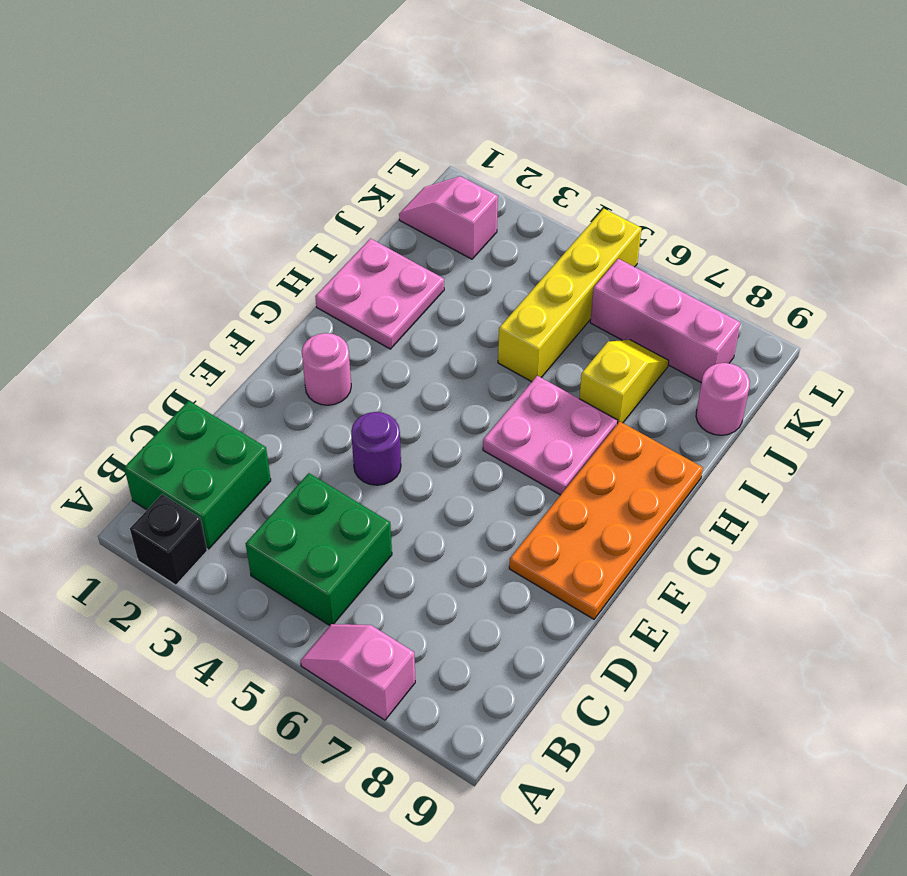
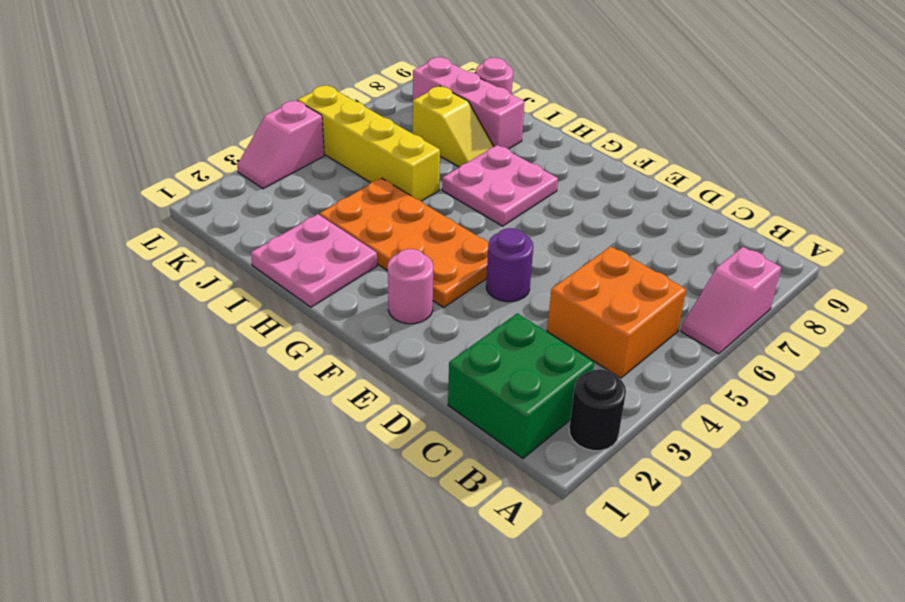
black 1x1 brick [130,494,207,585] -> black 1x1 round brick [569,369,626,451]
green 2x2 brick [246,473,392,625] -> orange 2x2 brick [547,246,686,378]
orange 2x4 plate [509,422,703,619] -> orange 2x4 plate moved to [320,178,489,307]
yellow 1x2 slope [579,340,669,424] -> yellow 1x2 slope turned to [413,86,494,167]
pink 1x2 slope [399,176,498,259] -> pink 1x2 slope moved to [237,100,324,189]
pink 1x3 brick [590,259,741,383] -> pink 1x3 brick turned to [413,57,525,149]

